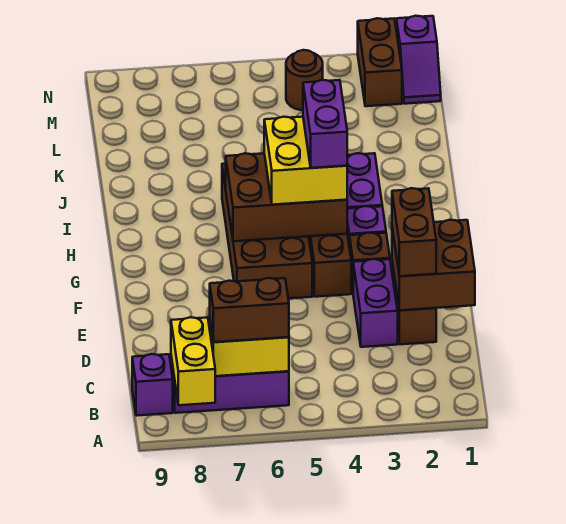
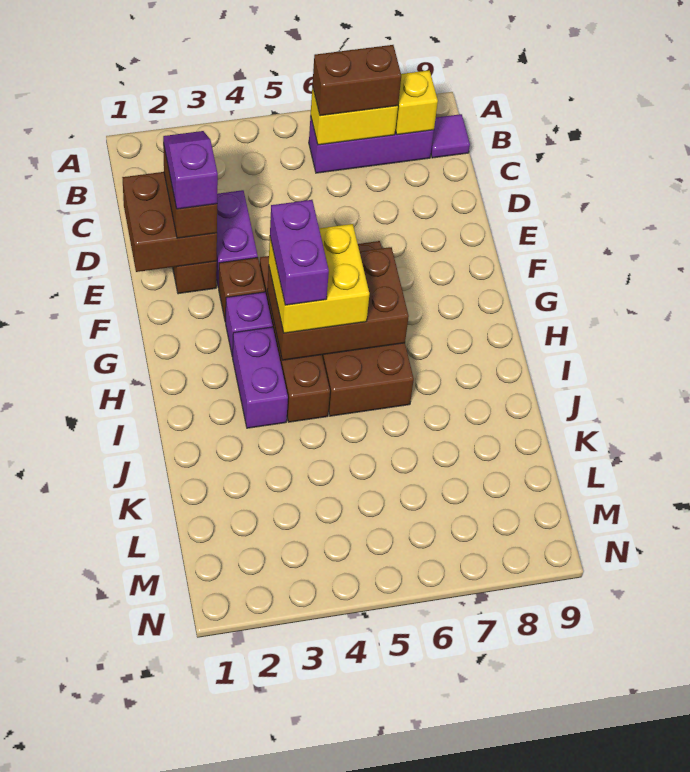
yellow 1x2 brick [171,317,215,405] -> yellow 1x1 brick [395,70,438,135]
purple 1x1 brick [132,354,173,416] -> purple 1x1 tile [431,114,470,158]
purple 1x2 slope [396,16,441,104] -> purple 1x2 slope moved to [163,131,218,209]
brown 1x2 brick [358,18,402,106] -> none
brown 1x1 round brick [286,50,323,110] -> none

